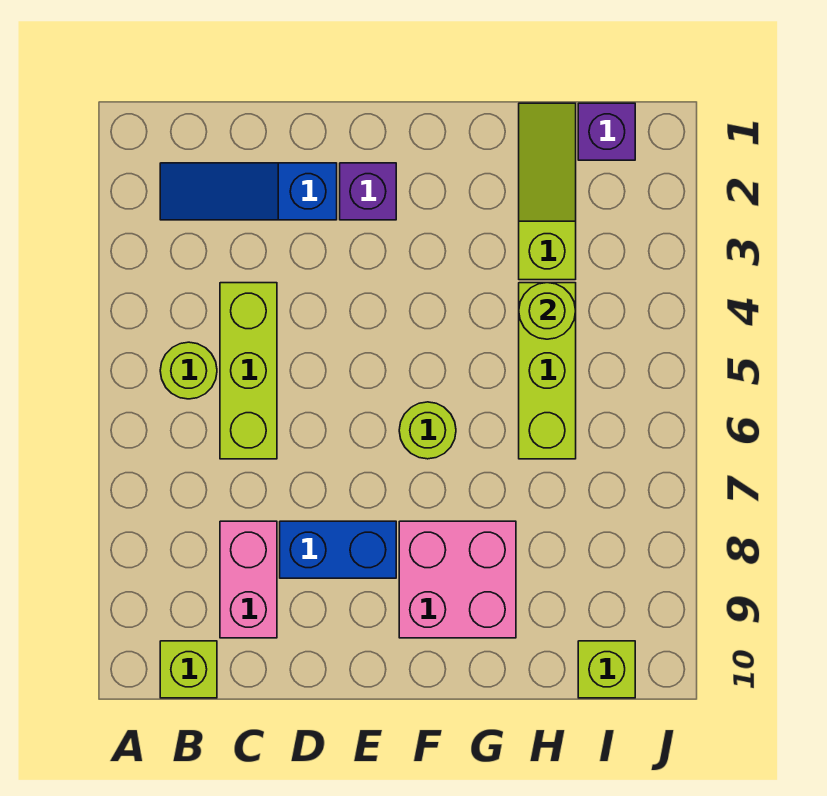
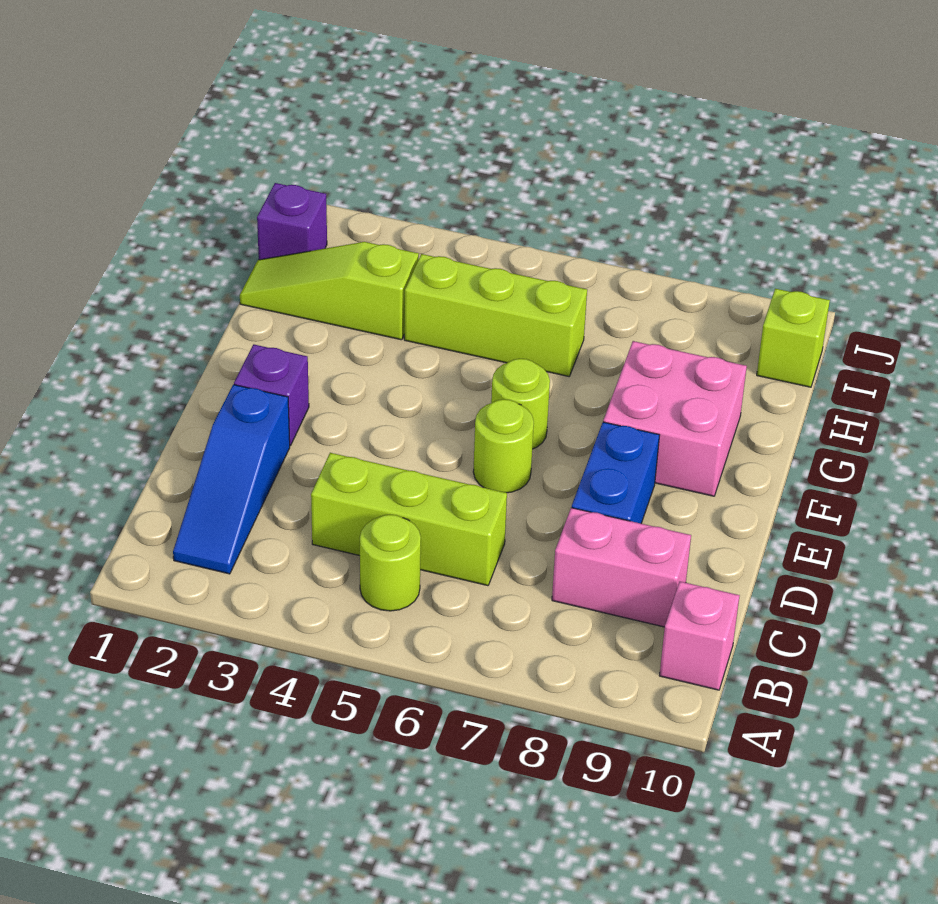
lime 1x1 brick [160,641,217,698] -> pink 1x1 brick [659,582,740,690]
lime 1x1 round brick [519,283,576,339] -> lime 1x1 round brick moved to [473,399,534,493]

